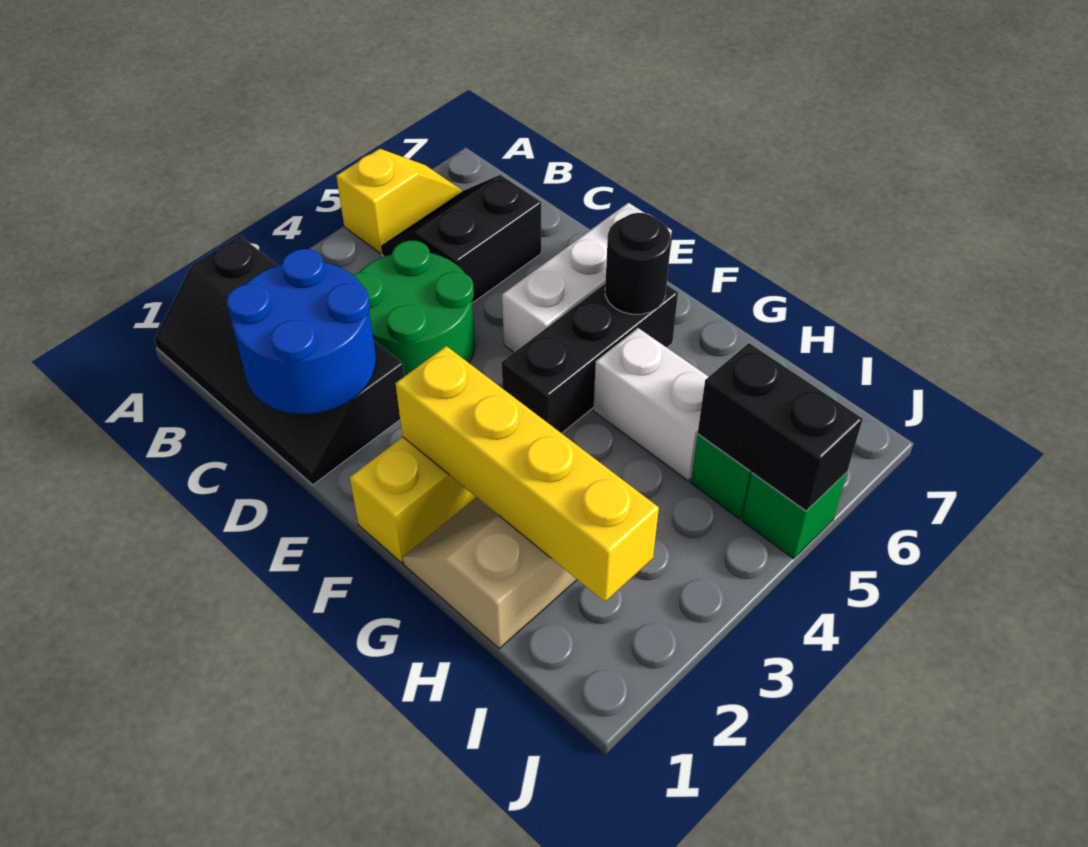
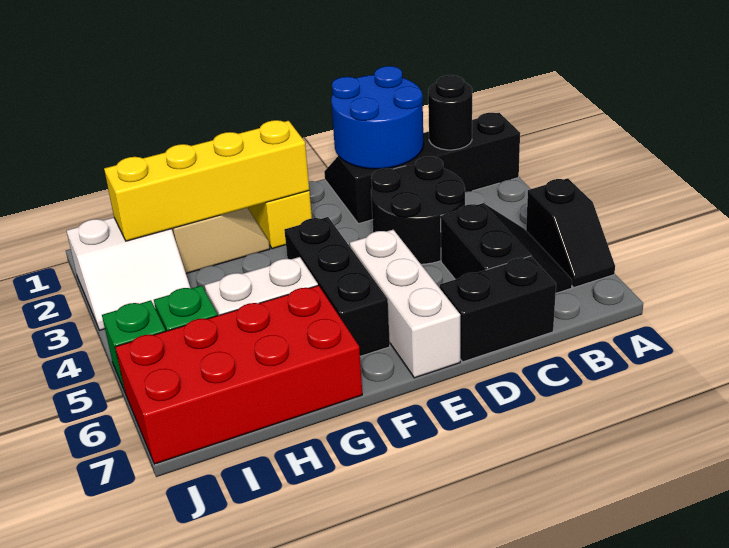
yellow 1x2 slope [336,148,461,253] -> black 1x2 slope [526,178,615,287]
green 2x2 round brick [353,240,475,376] -> black 2x2 round brick [371,157,465,264]
black 1x1 round brick [605,213,671,314] -> black 1x1 round brick moved to [428,75,472,150]
none -> red 2x4 brick [115,285,362,464]
none -> white 2x2 slope [66,217,190,330]
black 1x2 brick [698,343,863,511] -> black 1x2 brick moved to [440,256,556,362]

